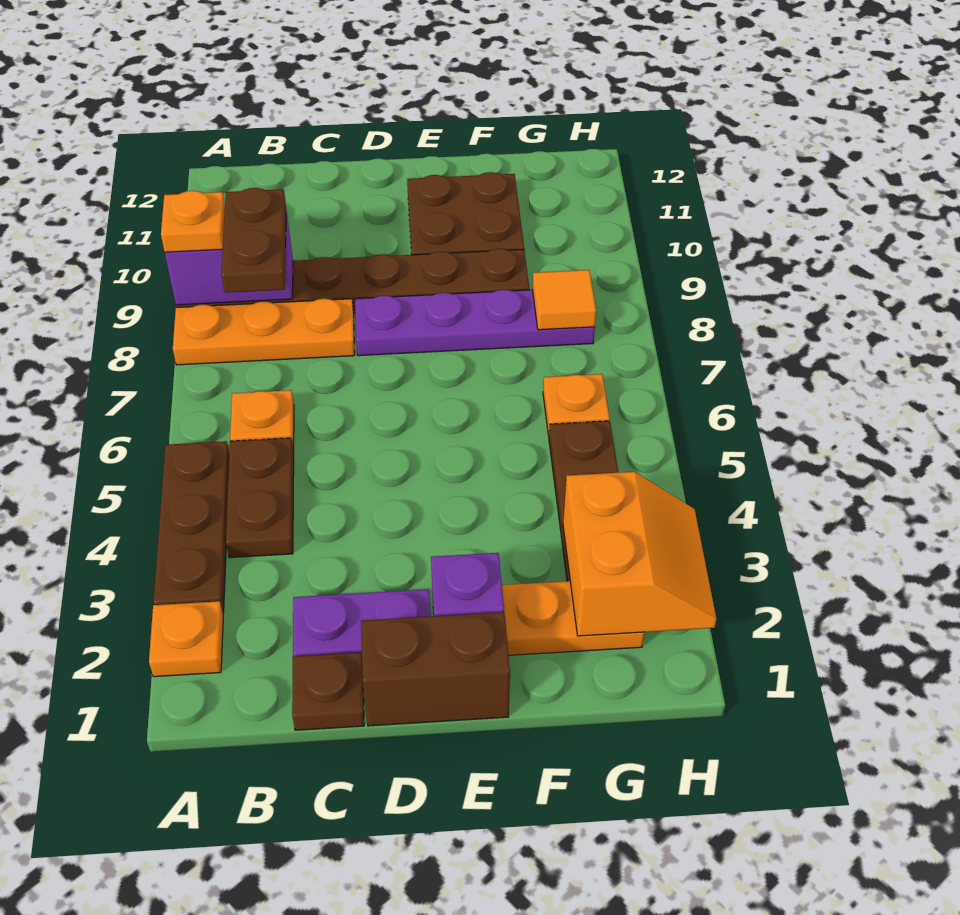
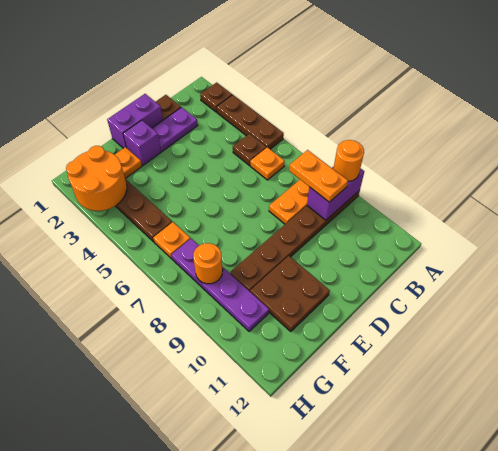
orange 1x1 plate [149,601,223,677] -> brown 1x1 plate [200,82,232,112]
orange 1x1 plate [161,191,225,252] -> orange 1x1 round brick [333,140,364,181]
brown 1x2 plate [226,438,294,558] -> brown 1x1 plate [233,134,266,166]
brown 1x2 plate [221,188,286,293] -> orange 1x2 plate [289,150,348,202]
brown 1x2 brick [361,612,510,726] -> purple 1x2 brick [107,94,163,148]
purple 1x4 plate [355,290,595,356] -> purple 1x4 plate turned to [171,239,269,331]
orange 2x2 slope [563,472,717,636] -> orange 2x2 round brick [66,146,127,211]
orange 1x1 tile [532,270,596,330] -> orange 1x1 round brick [193,243,223,284]

